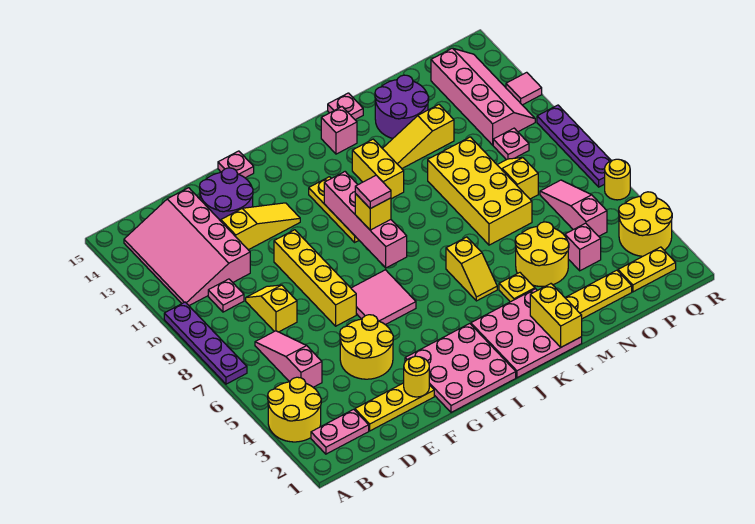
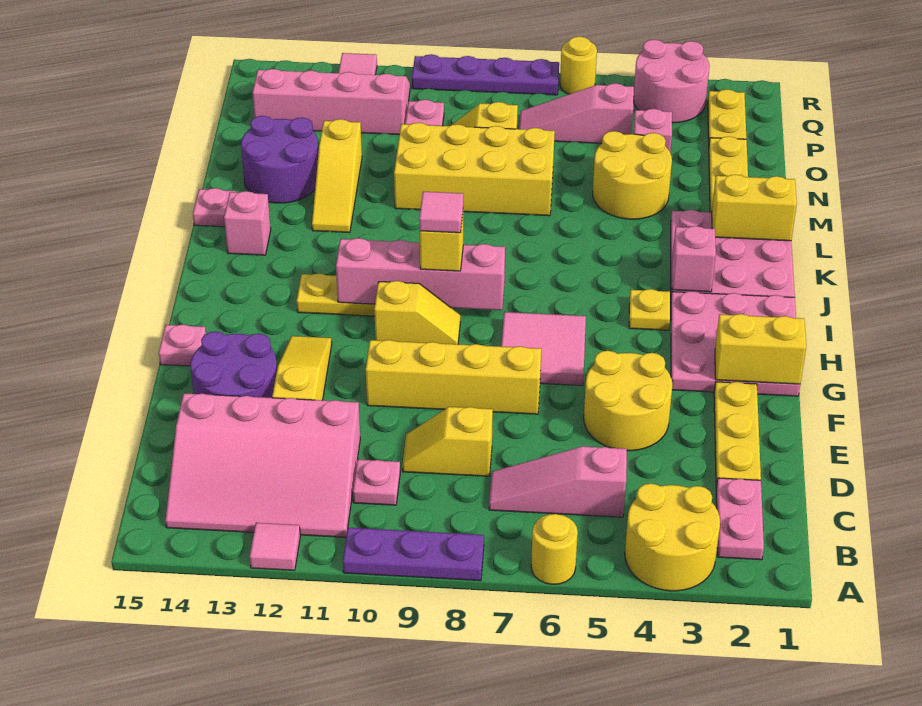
purple 1x4 plate [164,302,247,384] -> purple 1x3 plate [343,528,484,581]
none -> pink 1x1 tile [250,523,300,570]
yellow 1x1 round brick [404,356,429,397] -> yellow 1x1 round brick moved to [531,514,578,584]
none -> pink 1x1 brick [672,226,716,292]
yellow 1x2 slope [446,237,497,301] -> yellow 1x2 slope moved to [374,281,460,344]
yellow 1x2 brick [352,139,404,199] -> yellow 1x2 brick moved to [715,314,806,384]
yellow 1x1 plate [499,273,535,302] -> yellow 1x1 plate moved to [629,289,670,330]
yellow 2x2 round brick [619,192,672,256] -> pink 2x2 round brick [633,40,710,123]

